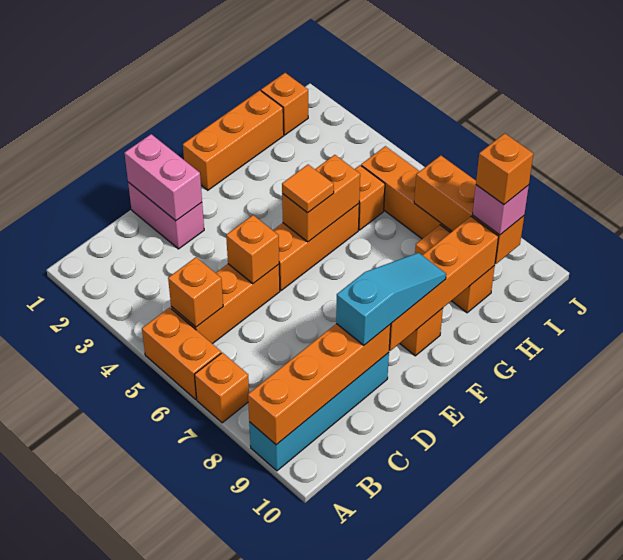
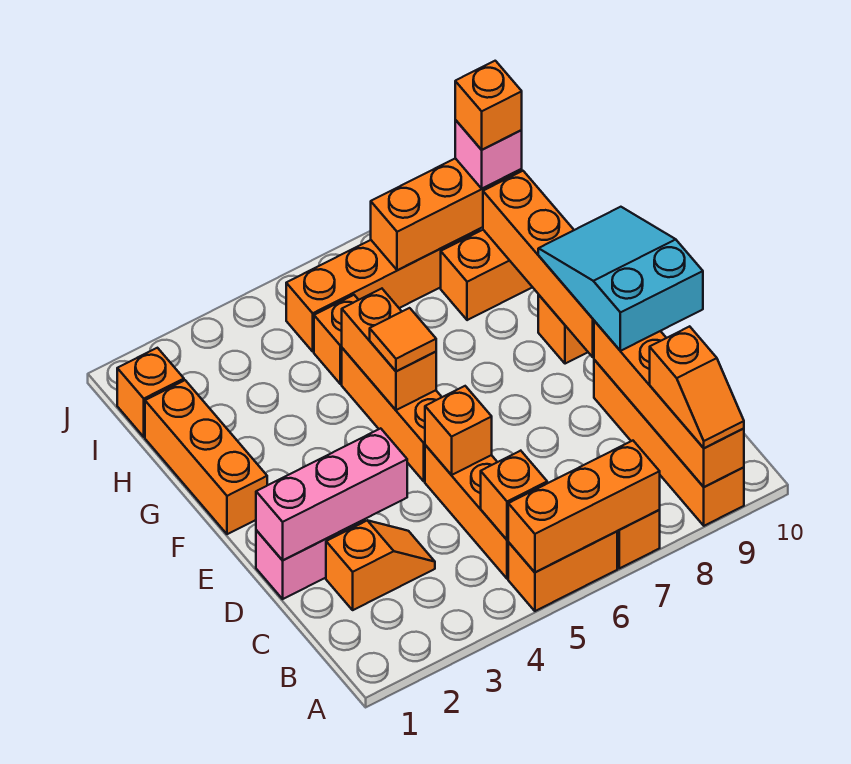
none -> orange 1x3 brick [508,441,660,572]
cyan 1x4 brick [249,353,389,471] -> orange 1x4 brick [594,360,744,526]
none -> orange 1x2 slope [650,326,744,448]
none -> orange 1x2 slope [326,520,435,610]
pink 1x2 brick [125,134,202,221] -> pink 1x3 brick [256,428,407,560]
cyan 1x3 slope [336,253,446,345] -> cyan 2x3 slope [538,207,703,351]

